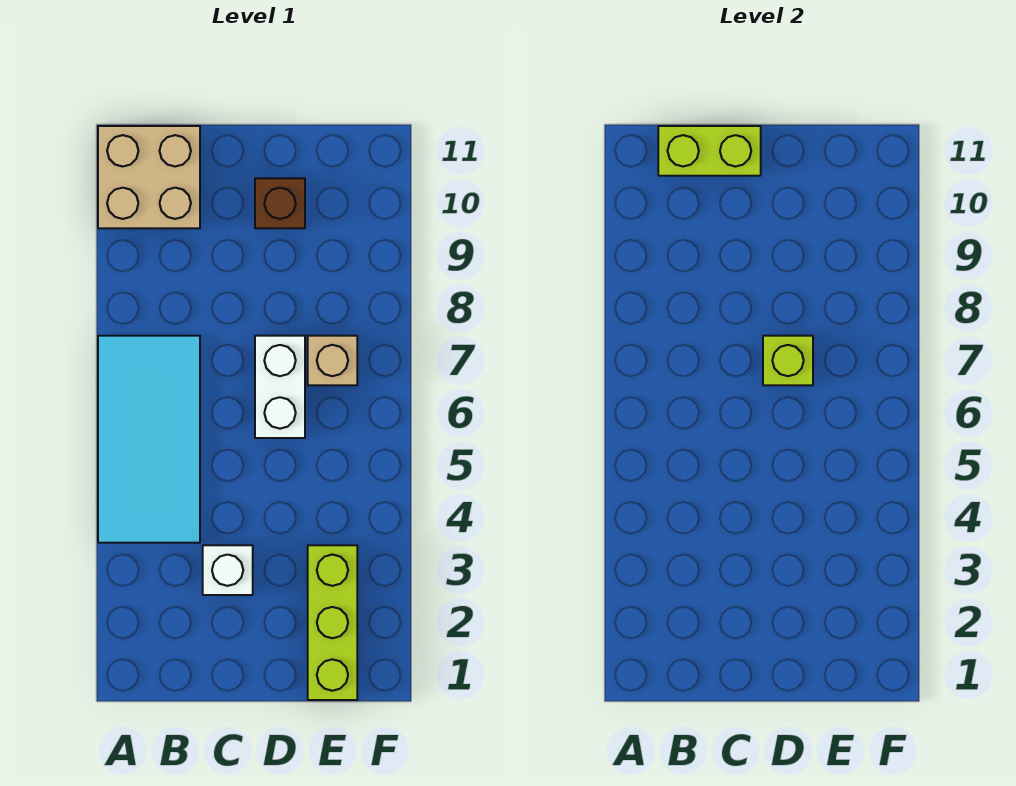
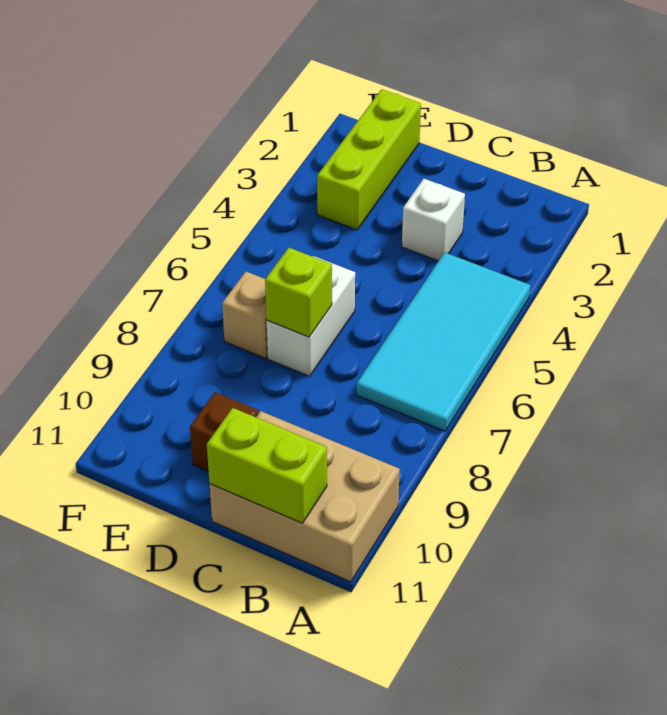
tan 2x2 brick [98,126,200,228] -> tan 2x3 brick [210,411,400,582]

